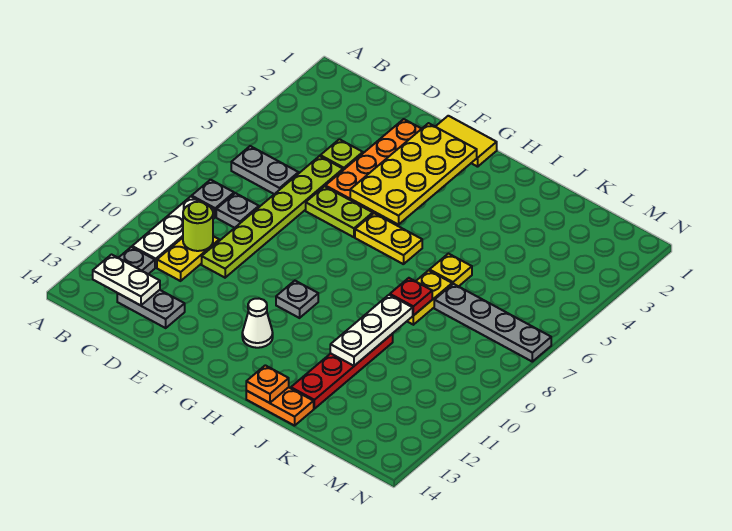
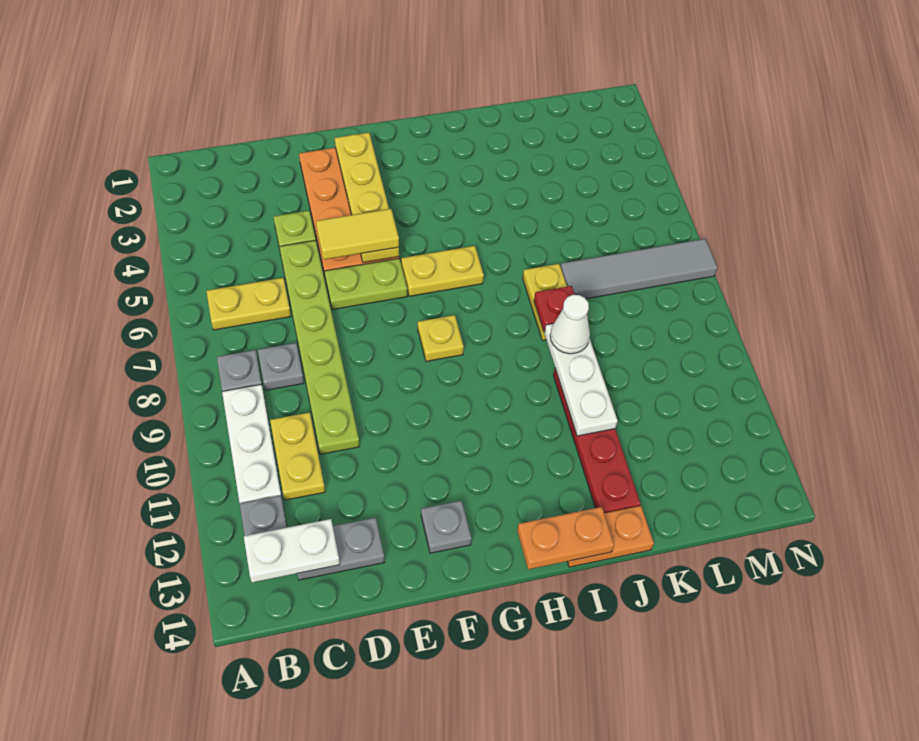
grey 1x2 plate [231,146,298,194] -> yellow 1x2 plate [207,278,291,330]
lime 1x1 round brick [183,202,213,251] -> none
yellow 1x2 tile [435,116,497,167] -> yellow 1x2 tile moved to [316,209,399,260]
yellow 2x4 plate [350,123,477,225] -> yellow 1x4 plate [335,133,399,263]
grey 1x1 plate [276,281,318,318] -> grey 1x1 plate moved to [421,501,472,553]
white 1x1 cone [242,299,273,348] -> white 1x1 cone moved to [550,295,590,354]
orange 1x1 plate [246,365,289,403] -> orange 1x2 plate [517,507,614,569]
yellow 1x1 plate [430,254,472,286] -> yellow 1x1 plate moved to [418,315,464,361]
grey 1x4 plate [434,284,551,362] -> grey 1x4 tile [561,239,718,299]

